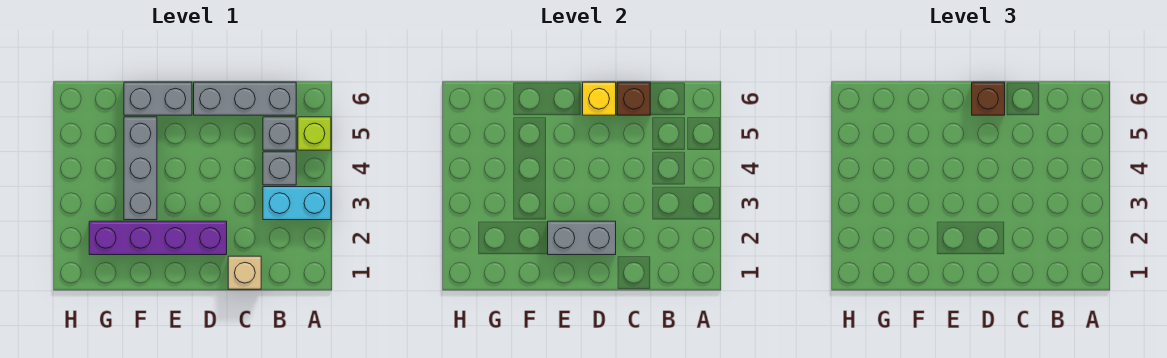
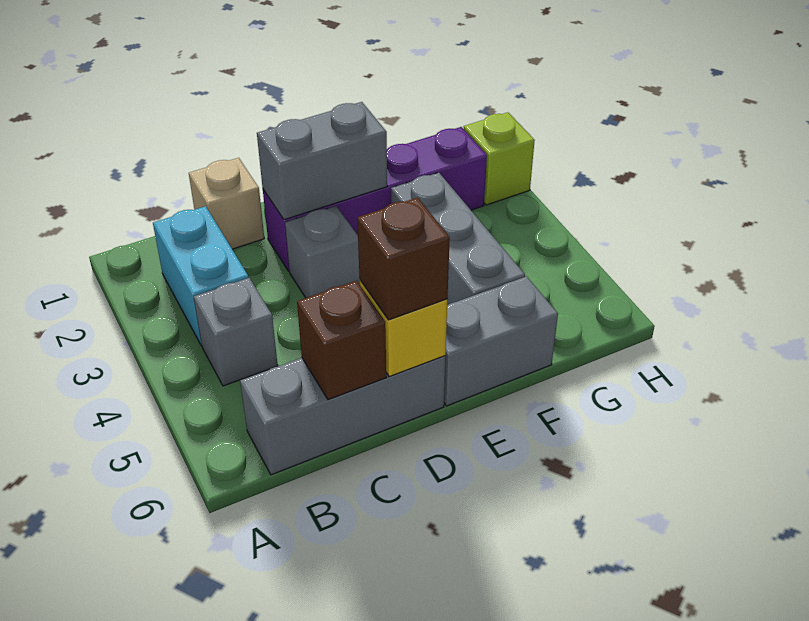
cyan 1x2 brick [263,187,331,220] -> cyan 1x2 brick turned to [153,206,249,346]
lime 1x1 brick [298,117,331,150] -> lime 1x1 brick moved to [464,112,535,205]
grey 1x1 brick [263,117,296,150] -> grey 1x1 brick moved to [285,206,360,298]

